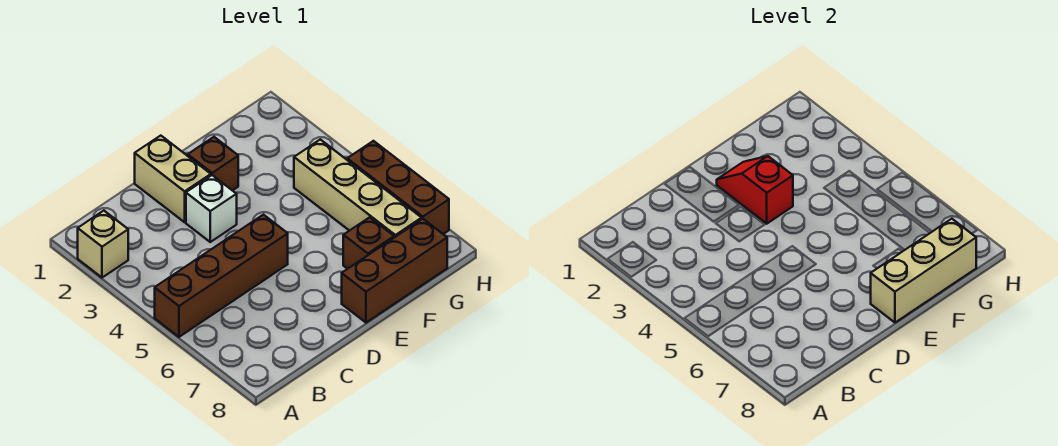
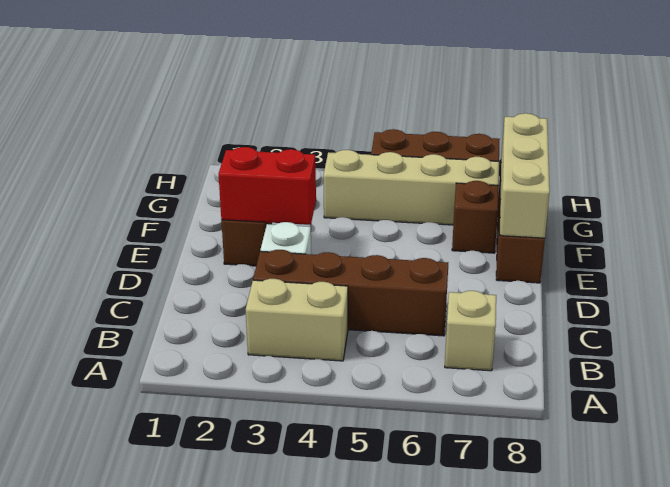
tan 1x1 brick [78,211,128,278] -> tan 1x1 brick moved to [445,291,496,371]
brown 1x4 brick [155,215,288,337] -> brown 1x4 brick turned to [253,250,448,336]
tan 1x2 brick [135,136,211,222] -> tan 1x2 brick moved to [246,279,348,361]
red 1x2 slope [717,156,793,224] -> red 1x2 brick [219,147,316,225]

